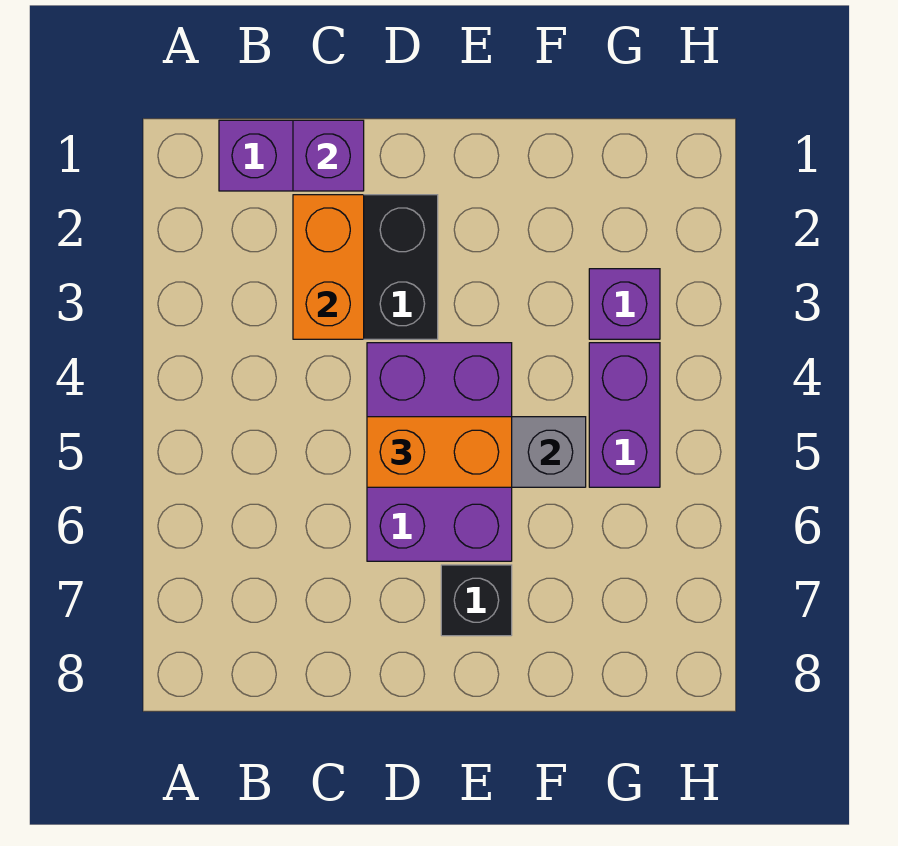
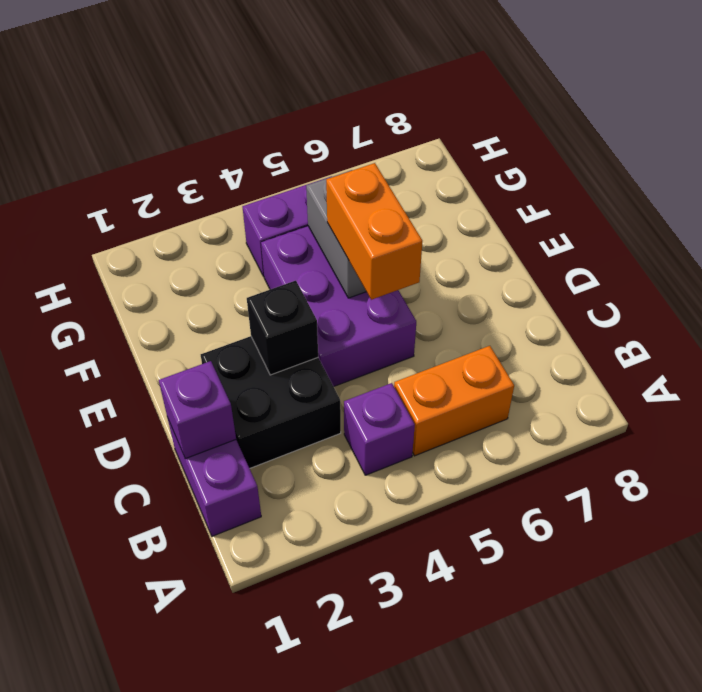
orange 1x2 brick [293,195,364,339] -> orange 1x2 brick moved to [394,346,514,456]
purple 2x3 brick [367,343,512,561] -> purple 2x3 brick turned to [261,226,416,387]
black 1x1 brick [441,565,512,636] -> black 1x1 brick moved to [247,281,318,375]
purple 1x1 brick [589,269,660,339] -> purple 1x1 brick moved to [344,383,415,475]

